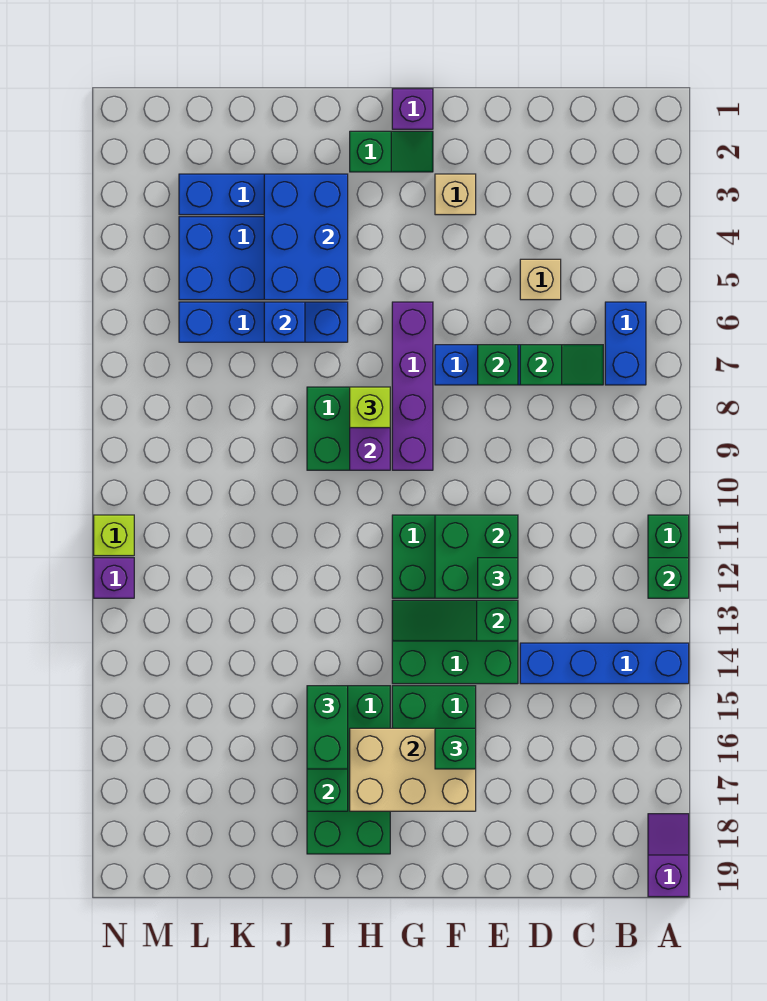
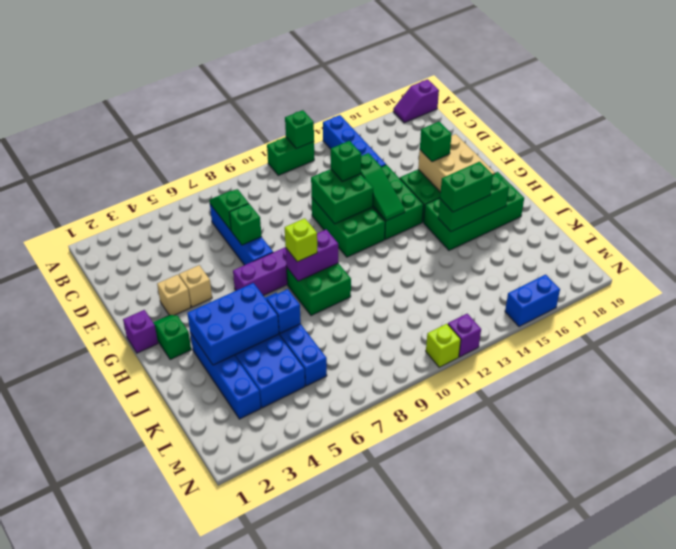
blue 1x2 brick [605,302,646,385] -> blue 1x2 brick moved to [505,275,560,327]
tan 1x1 brick [520,259,561,300] -> tan 1x1 brick moved to [179,265,212,307]

